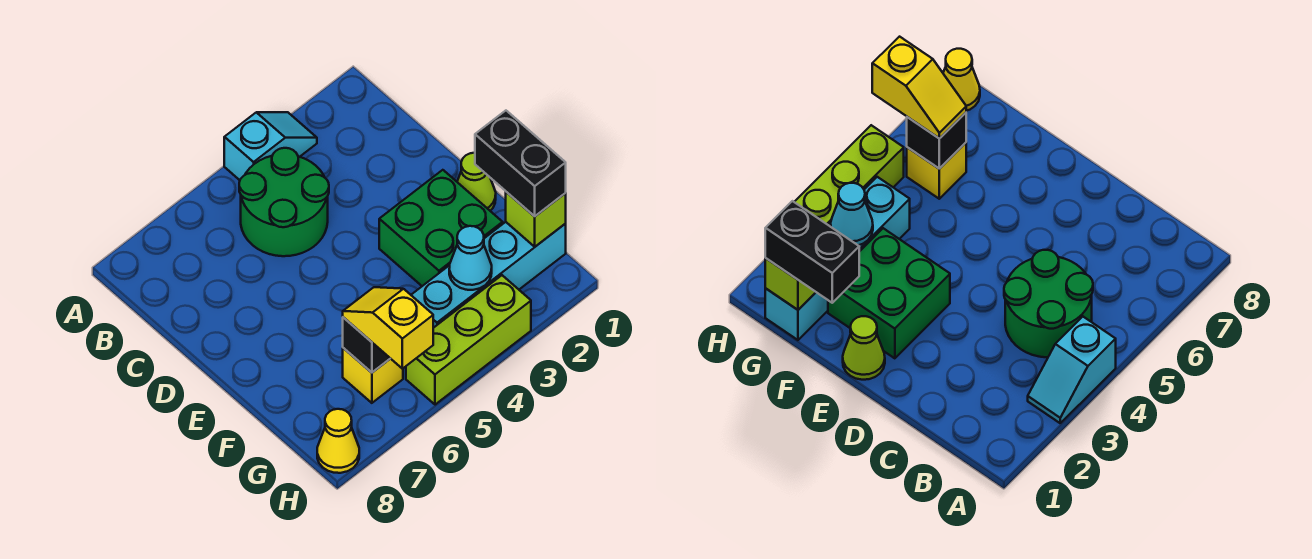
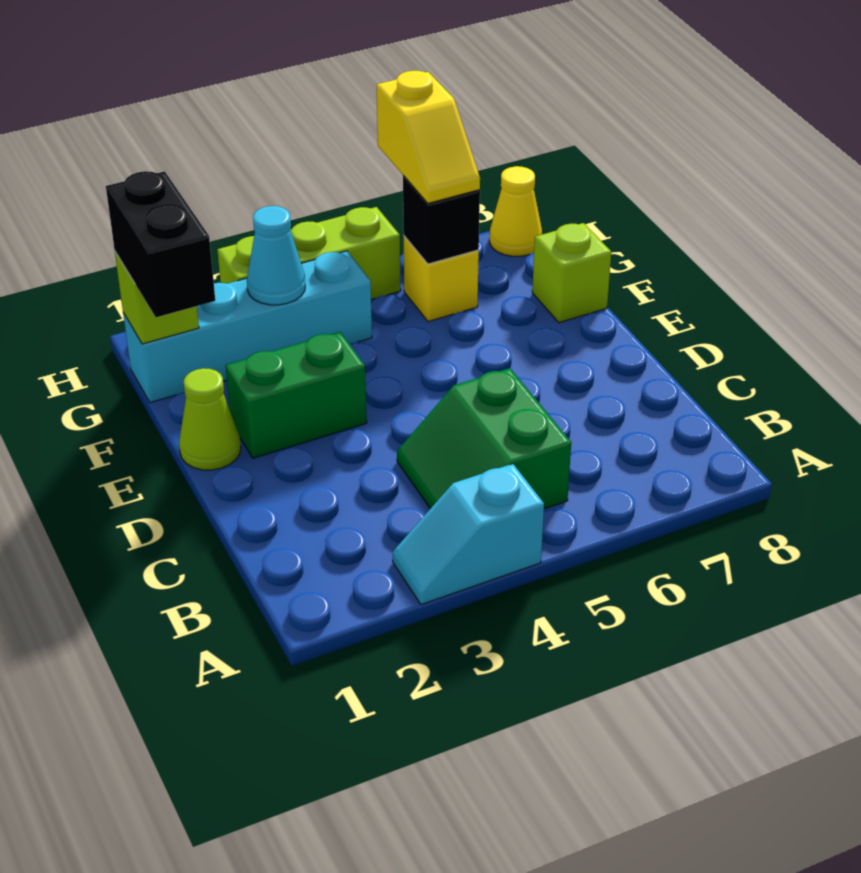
green 2x2 round brick [239,148,329,256] -> green 2x2 slope [397,368,571,509]
green 2x2 brick [379,170,503,286] -> green 1x2 brick [226,332,367,458]
none -> lime 1x1 brick [532,223,611,322]

